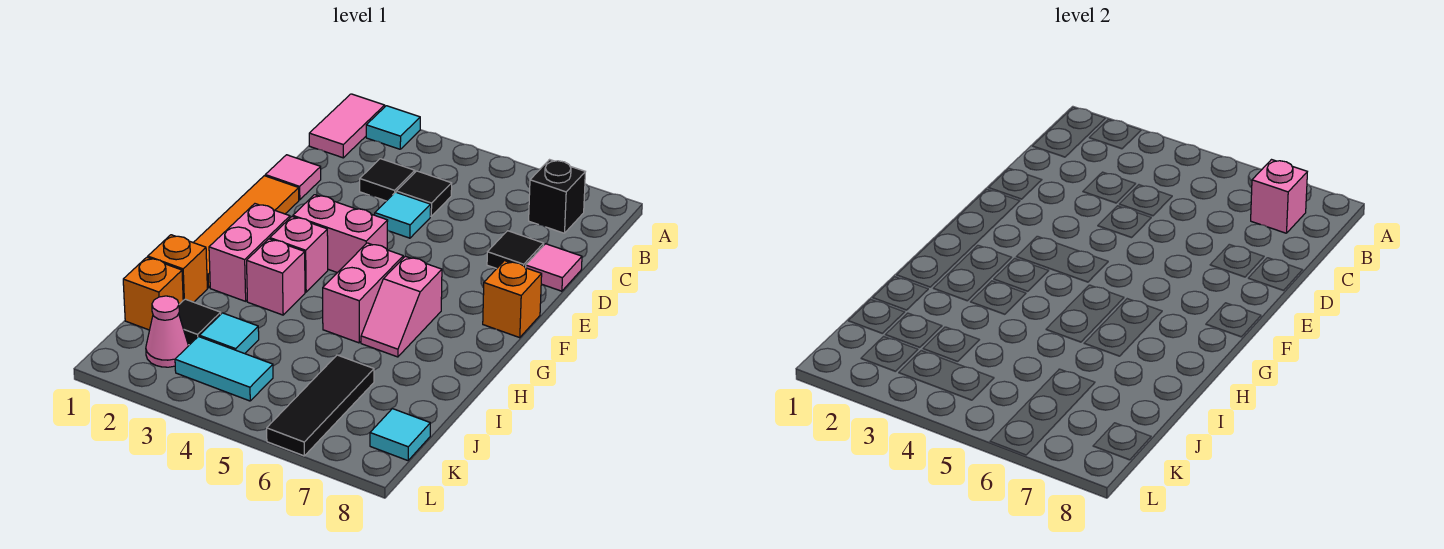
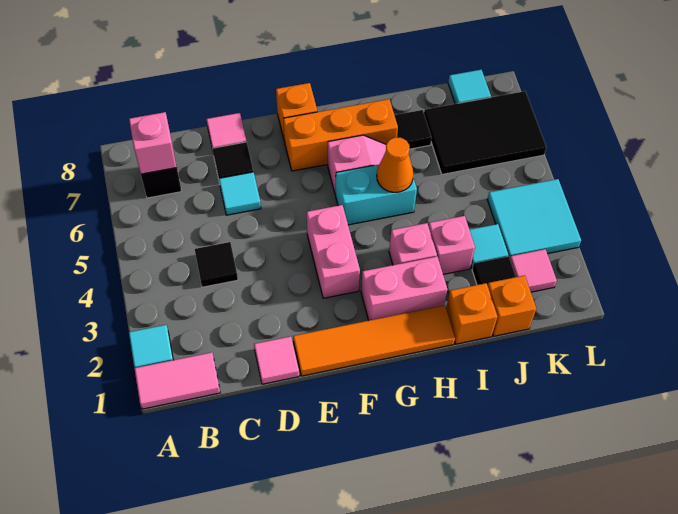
black 1x1 tile [360,159,415,201] -> black 1x1 tile moved to [395,110,432,149]
cyan 1x1 tile [375,192,431,238] -> cyan 1x1 tile moved to [219,172,261,215]
none -> orange 1x3 brick [283,99,398,171]
pink 1x1 brick [270,217,328,292] -> pink 1x1 brick moved to [429,216,475,274]
pink 1x2 brick [323,243,403,343] -> cyan 1x2 brick [336,165,417,225]
none -> orange 1x1 cone [377,137,413,192]
black 1x3 tile [267,355,374,456] -> black 2x3 tile [424,91,546,174]
pink 1x1 cone [146,296,188,367] -> pink 1x1 tile [510,249,557,292]
cyan 1x2 tile [175,337,273,401] -> cyan 2x2 tile [487,179,581,258]

